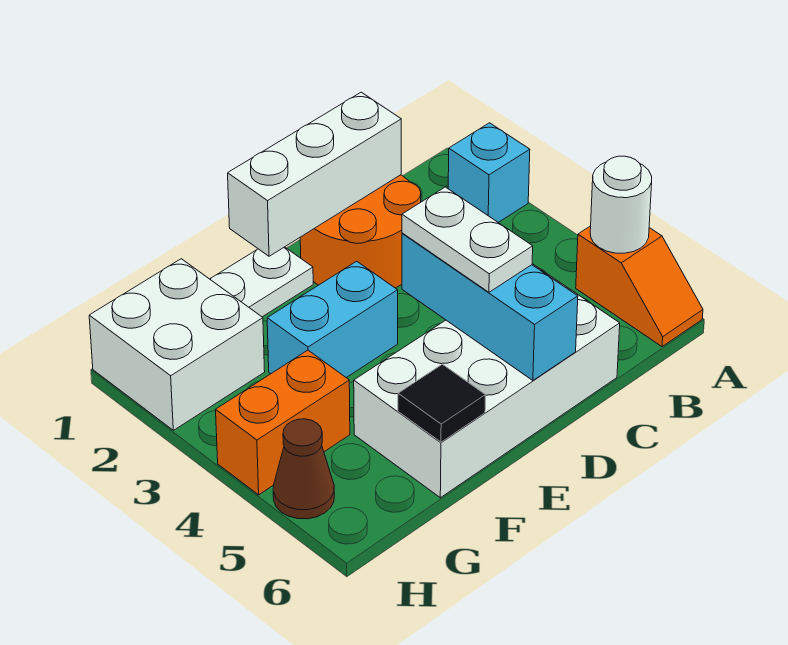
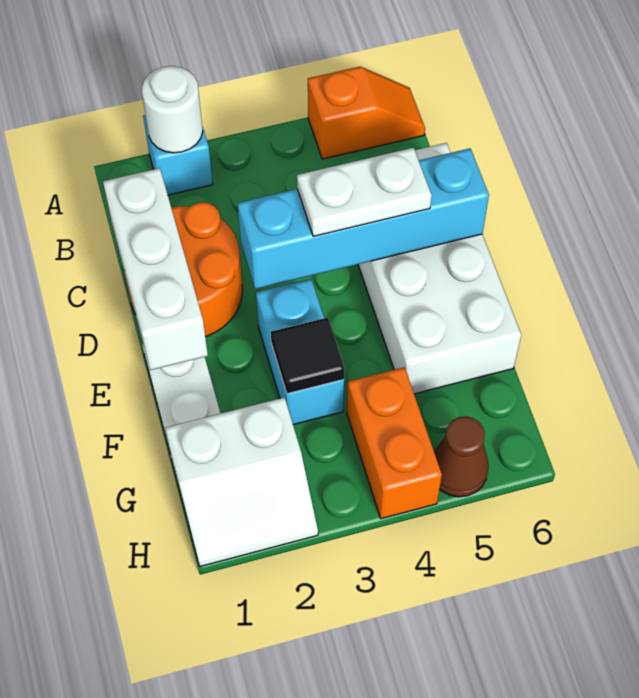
white 1x1 round brick [590,156,652,253] -> white 1x1 round brick moved to [142,66,203,153]
cyan 1x3 brick [402,233,578,380] -> cyan 1x4 brick [238,148,489,289]
black 1x1 tile [398,364,485,442] -> black 1x1 tile moved to [271,318,345,394]
white 2x2 brick [89,259,265,430] -> white 2x2 slope [165,398,318,566]

